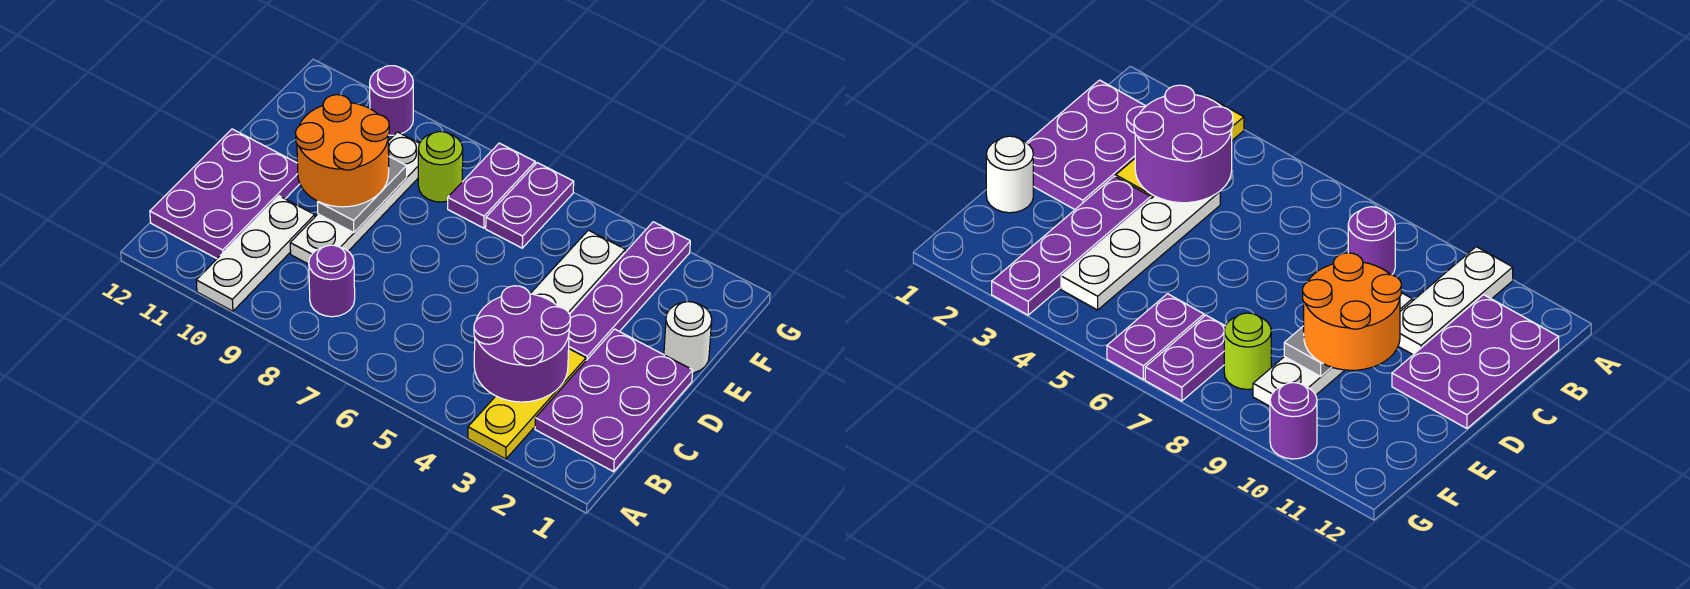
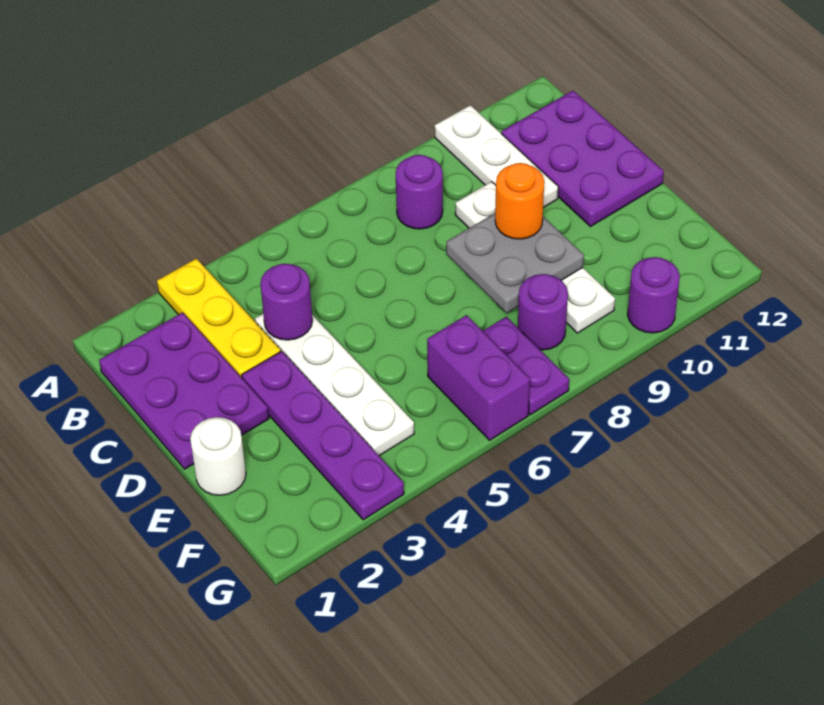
purple 2x2 round brick [474,286,570,402] -> purple 1x1 round brick [260,264,313,340]
grey 1x2 plate [317,157,407,233] -> grey 2x2 plate [446,213,584,313]
orange 2x2 round brick [296,95,389,207] -> orange 1x1 round brick [495,163,544,239]
purple 1x2 plate [486,163,574,248] -> purple 1x2 brick [427,315,530,440]
lime 1x1 round brick [418,132,463,202] -> purple 1x1 round brick [518,274,568,350]

